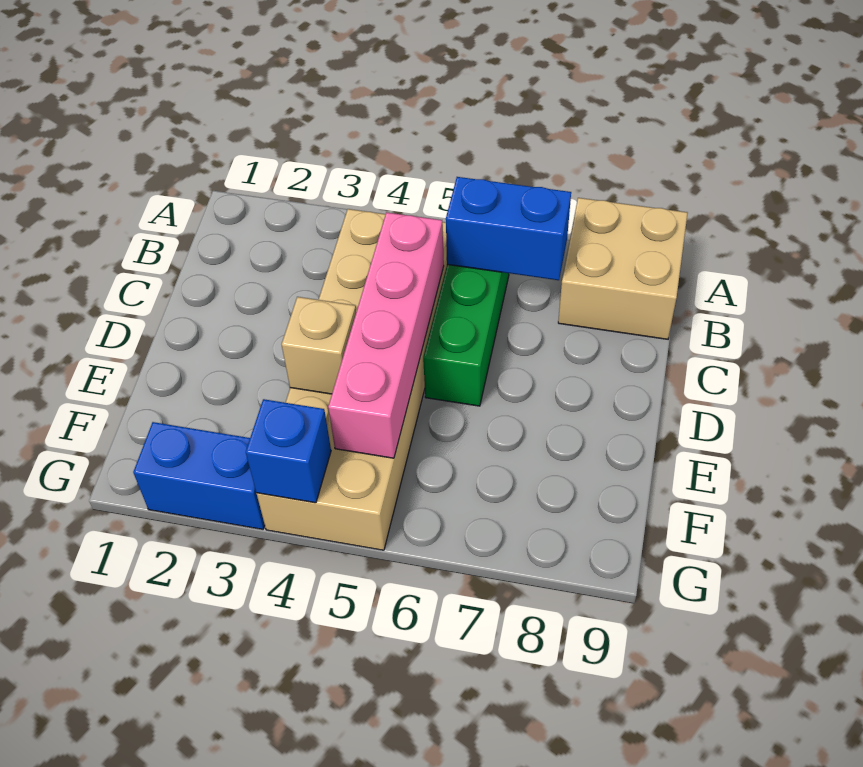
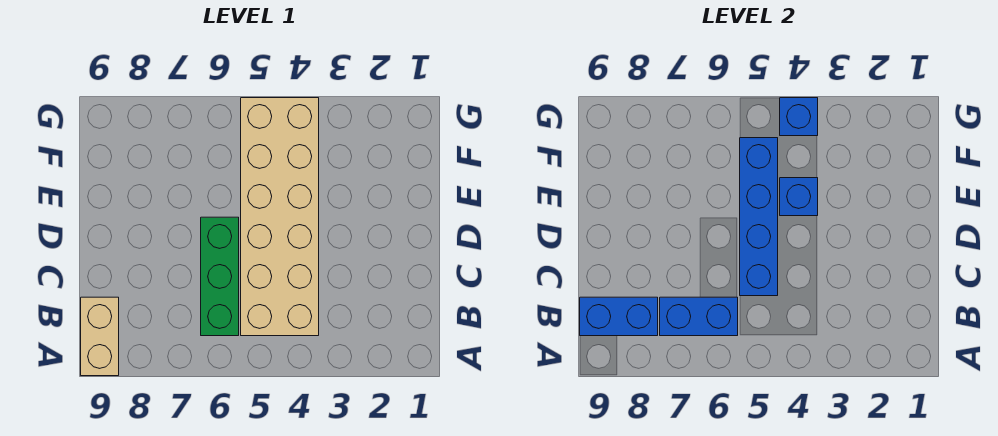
tan 2x2 brick [558,198,688,339] -> tan 1x2 brick [81,297,119,376]
pink 1x4 brick [328,212,444,458] -> blue 1x4 brick [740,138,778,296]
tan 1x1 brick [282,297,356,394] -> blue 1x1 brick [780,178,818,216]
blue 1x2 brick [133,422,265,529] -> blue 1x2 brick moved to [580,297,658,336]

